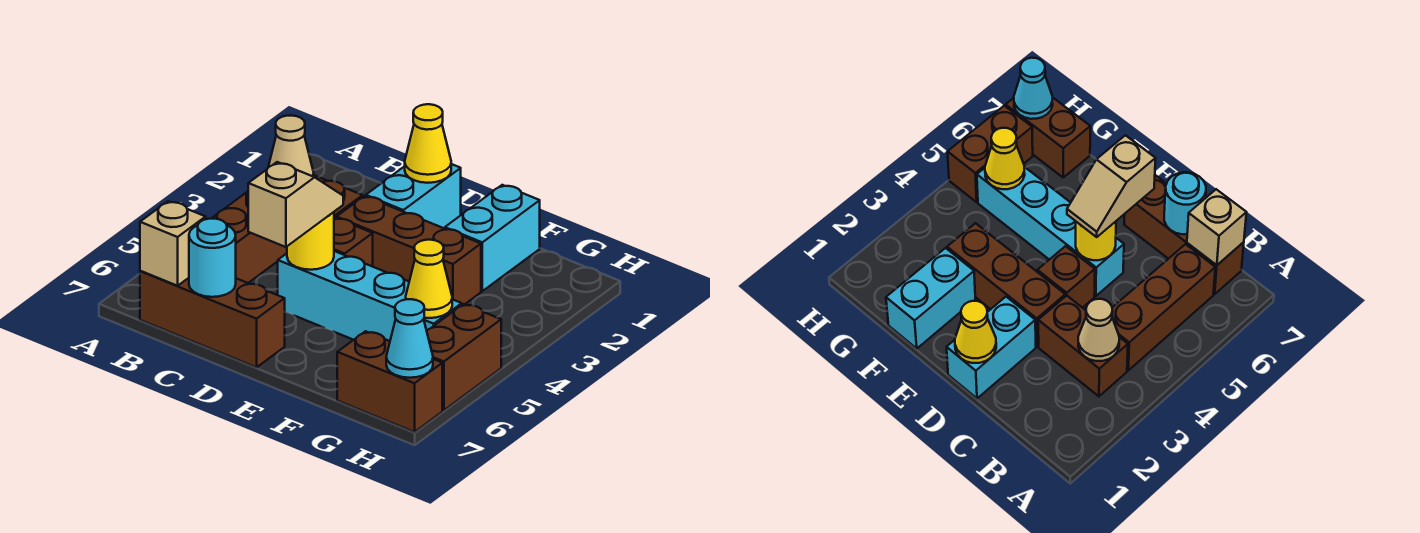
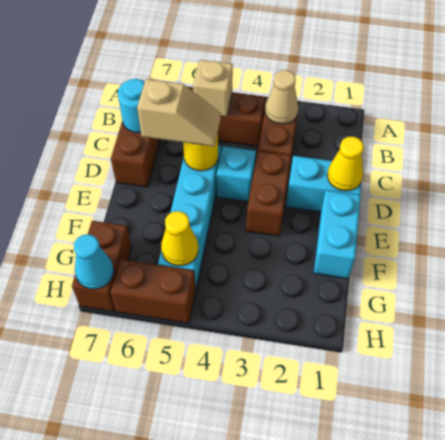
tan 1x1 brick [140,201,206,286] -> tan 1x1 brick moved to [193,60,233,117]
brown 1x3 brick [337,196,481,305] -> brown 1x2 brick [246,151,291,236]
brown 1x1 brick [334,218,373,266] -> cyan 1x1 brick [217,146,256,201]
cyan 1x2 brick [445,185,540,291] -> cyan 1x2 brick turned to [313,190,361,278]

